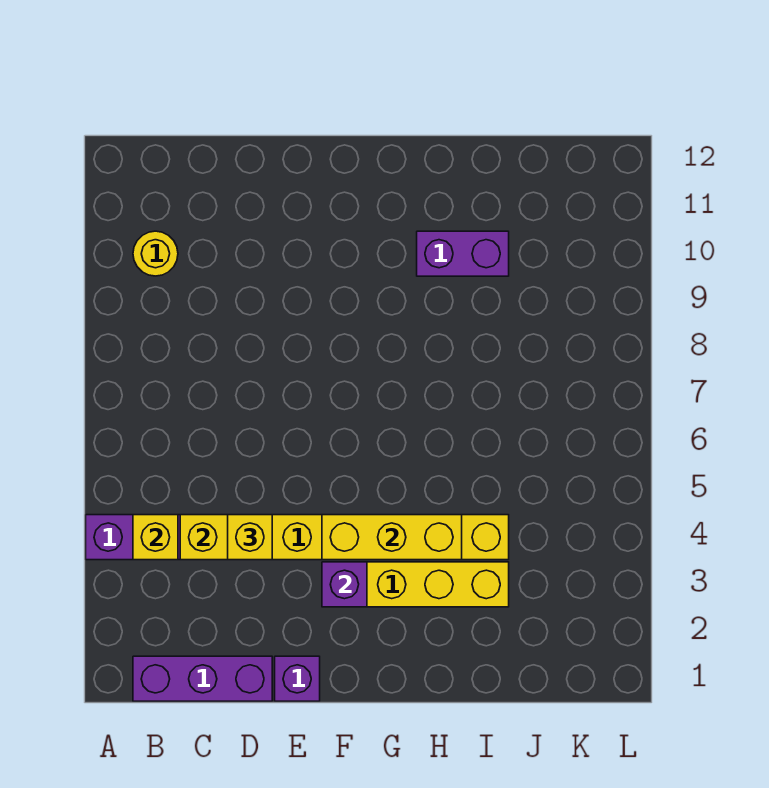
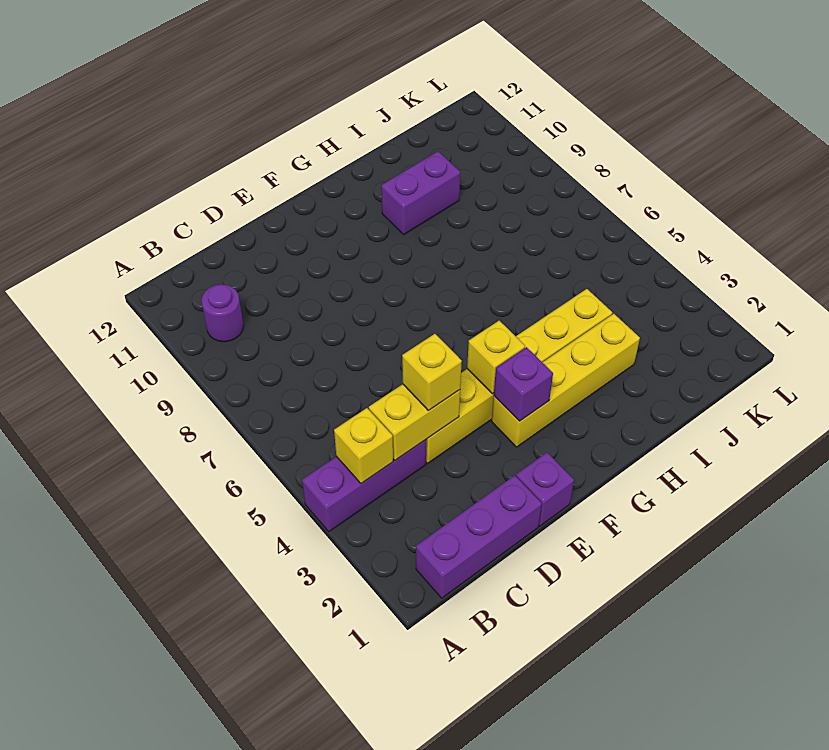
yellow 1x1 round brick [133,231,178,276] -> purple 1x1 round brick [201,284,244,342]
yellow 1x3 brick [322,515,462,560] -> yellow 1x1 brick [467,321,525,394]

